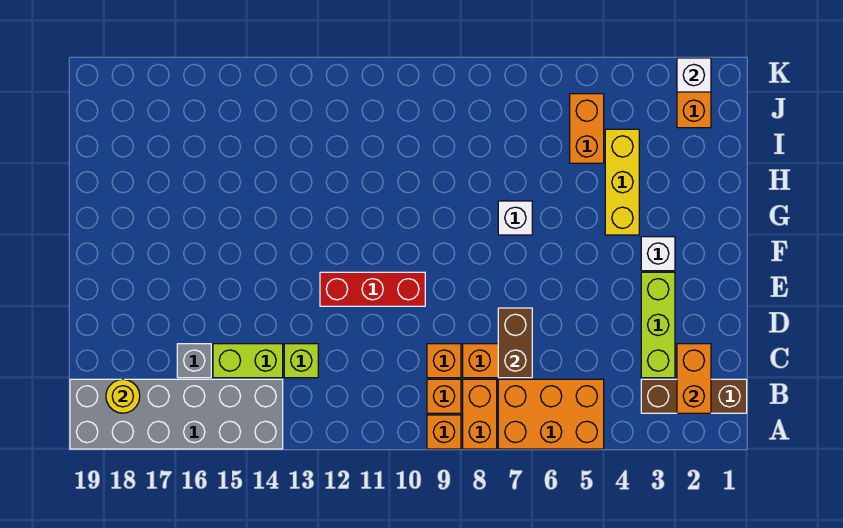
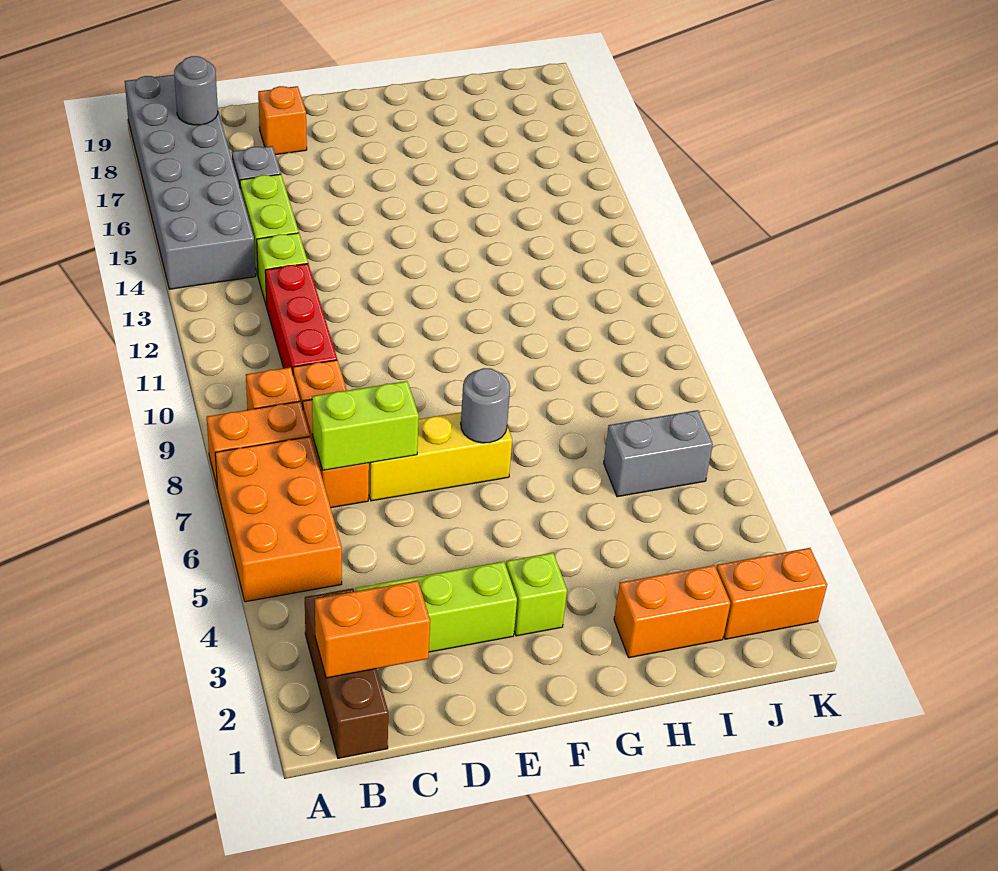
orange 1x1 brick [427,415,461,449] -> orange 1x1 brick moved to [258,86,307,155]
yellow 1x1 round brick [106,379,140,413] -> grey 1x1 round brick [174,56,218,125]
brown 1x2 brick [498,308,532,378] -> lime 1x2 brick [312,381,419,470]
red 1x3 brick [320,272,425,306] -> red 1x3 brick moved to [265,264,337,373]
white 1x1 brick [641,237,675,271] -> lime 1x1 brick [506,553,567,636]
none -> grey 1x1 round brick [461,368,510,443]
yellow 1x3 brick [605,129,639,235] -> yellow 1x3 brick moved to [369,412,512,501]
white 1x1 brick [498,201,532,235] -> none
orange 1x2 brick [570,94,604,163] -> orange 1x2 brick moved to [614,565,730,658]
none -> grey 1x2 brick [604,410,713,497]
white 1x1 brick [677,58,711,92] -> none

